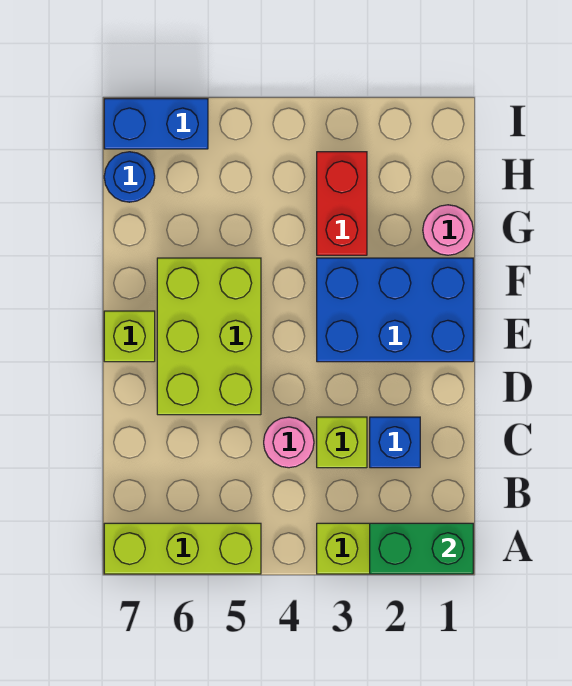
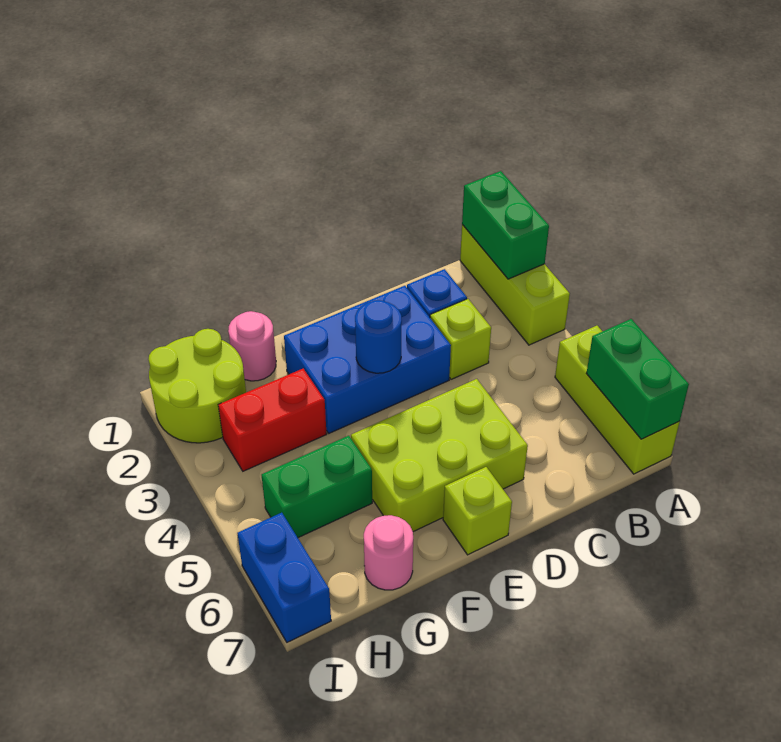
none -> green 1x2 brick [586,319,689,439]
pink 1x1 round brick [264,417,314,468] -> pink 1x1 round brick moved to [364,515,413,590]
blue 2x3 brick [317,258,473,362] -> blue 2x3 brick turned to [284,286,451,433]
none -> green 1x2 brick [262,436,372,538]
none -> lime 2x2 round brick [149,329,246,443]
blue 1x1 round brick [104,152,155,202] -> blue 1x1 round brick moved to [355,300,402,373]

